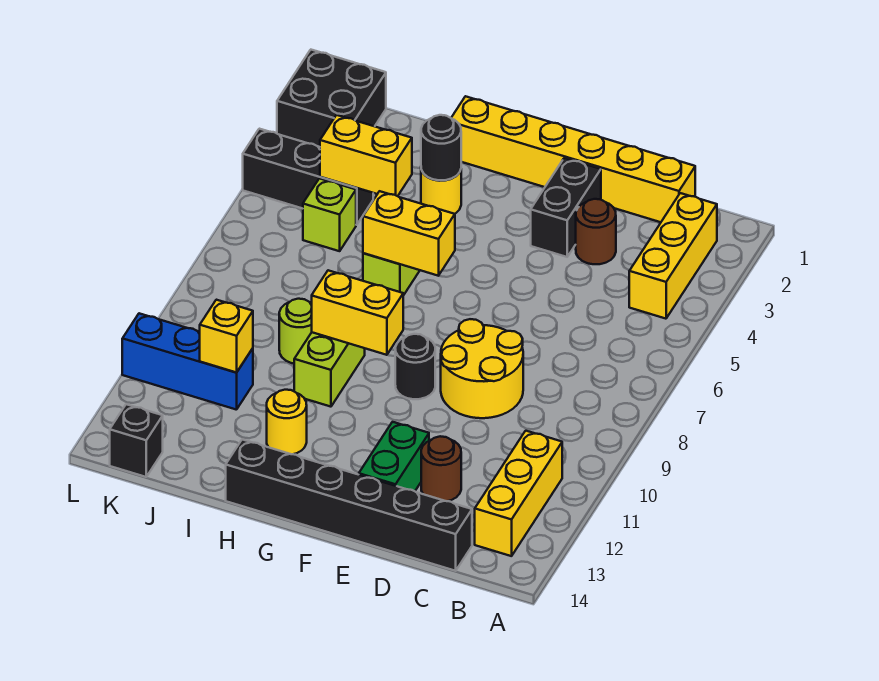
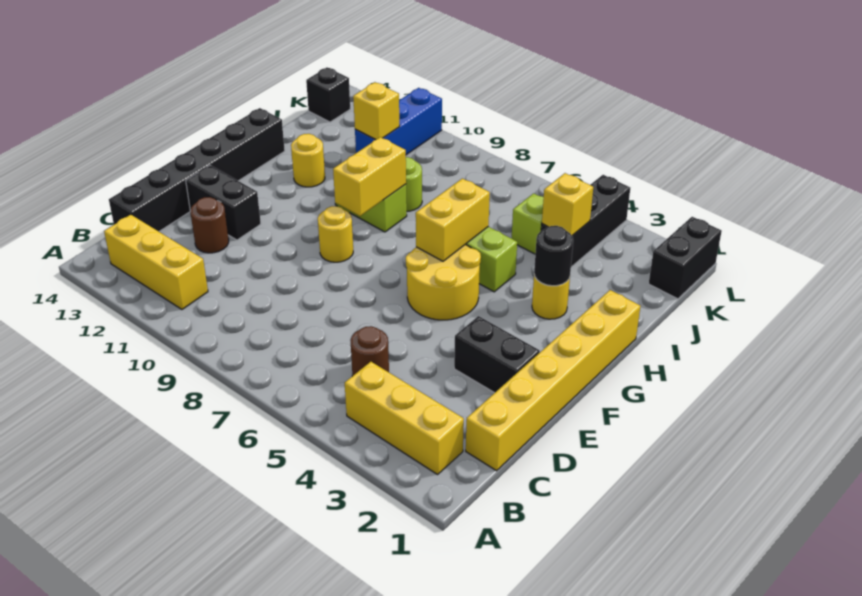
brown 1x1 round brick [576,199,616,264] -> brown 1x1 round brick moved to [350,326,389,376]
yellow 2x2 round brick [441,319,523,418] -> yellow 2x2 round brick moved to [406,244,481,320]
green 1x2 brick [359,422,429,491] -> black 1x2 brick [186,165,261,240]
black 1x1 round brick [395,334,435,399] -> yellow 1x1 round brick [318,206,353,262]
yellow 1x2 brick [320,115,412,196] -> yellow 1x1 brick [542,173,593,235]
black 2x2 brick [277,50,386,147] -> black 1x2 brick [649,217,722,299]

